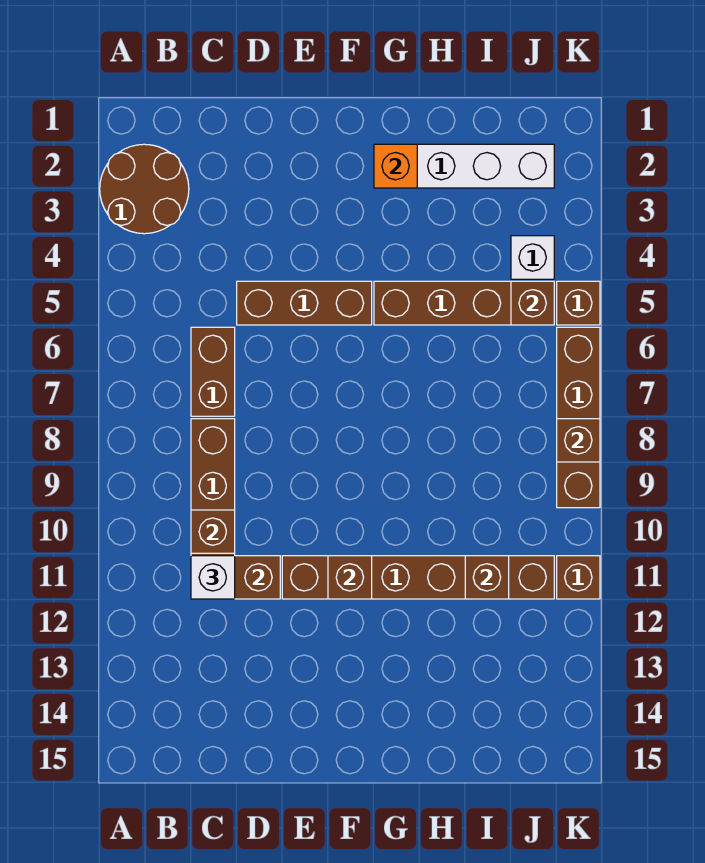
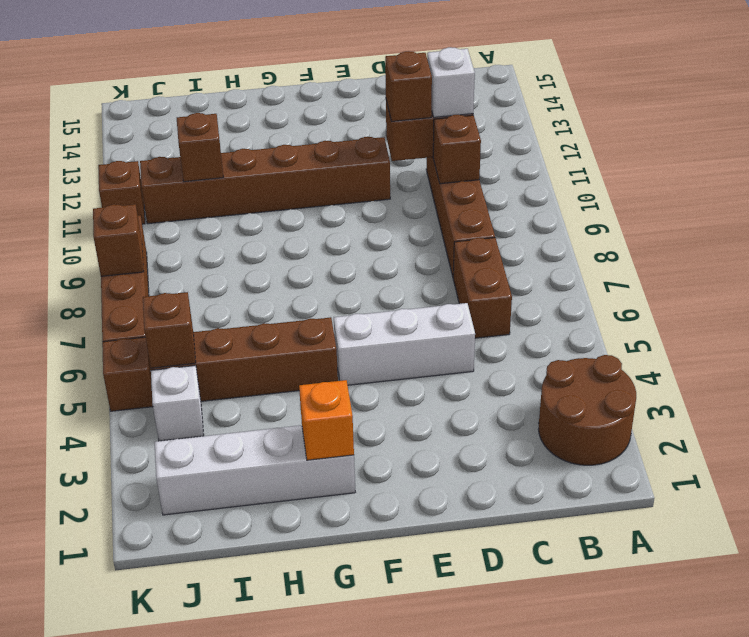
brown 1x3 brick [237,281,372,325] -> white 1x3 brick [334,303,475,385]
brown 1x1 brick [328,556,372,599] -> brown 1x1 brick moved to [385,51,432,122]

